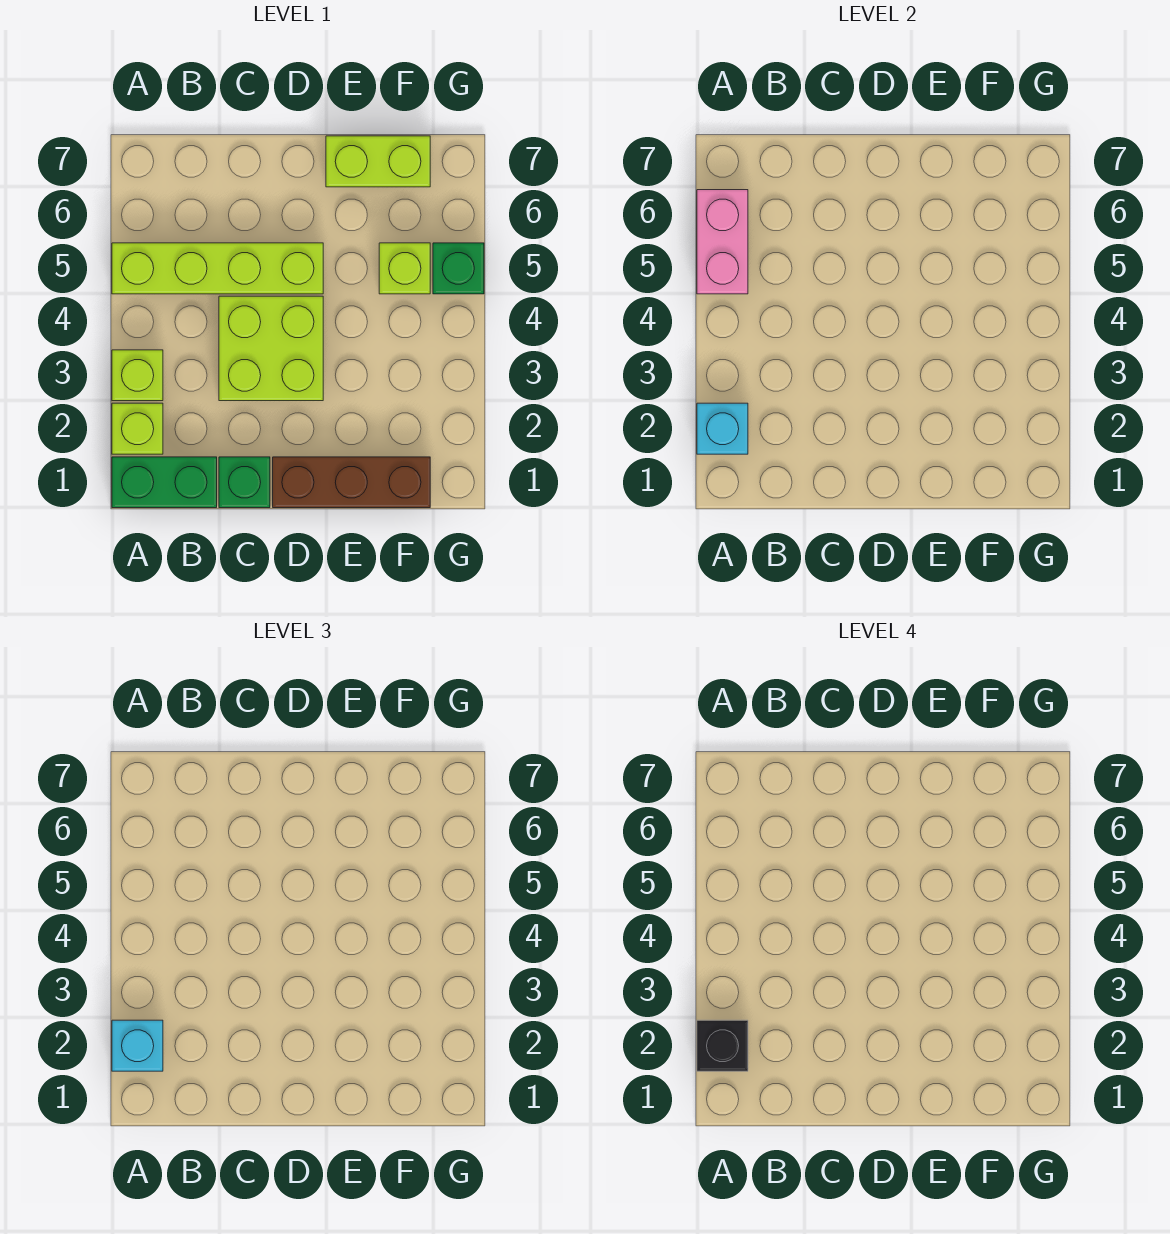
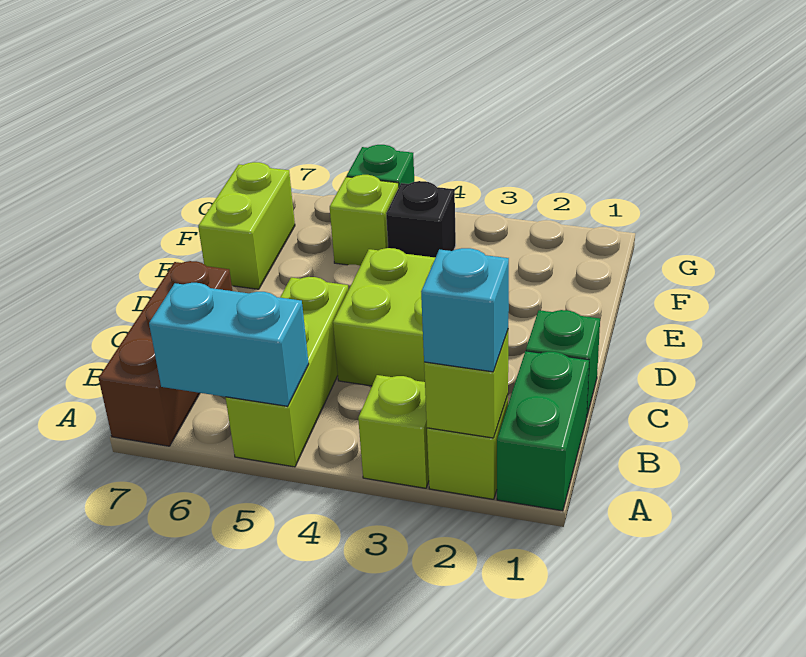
cyan 1x1 brick [697,403,748,454] -> lime 1x1 brick [424,331,508,438]
black 1x1 brick [697,1020,748,1071] -> black 1x1 brick moved to [386,181,456,258]
lime 1x4 brick [112,243,323,294] -> lime 1x3 brick [226,277,348,467]
pink 1x2 brick [697,190,748,294] -> cyan 1x2 brick [149,283,309,406]
brown 1x3 brick [273,457,430,508] -> brown 1x3 brick moved to [99,261,232,446]

